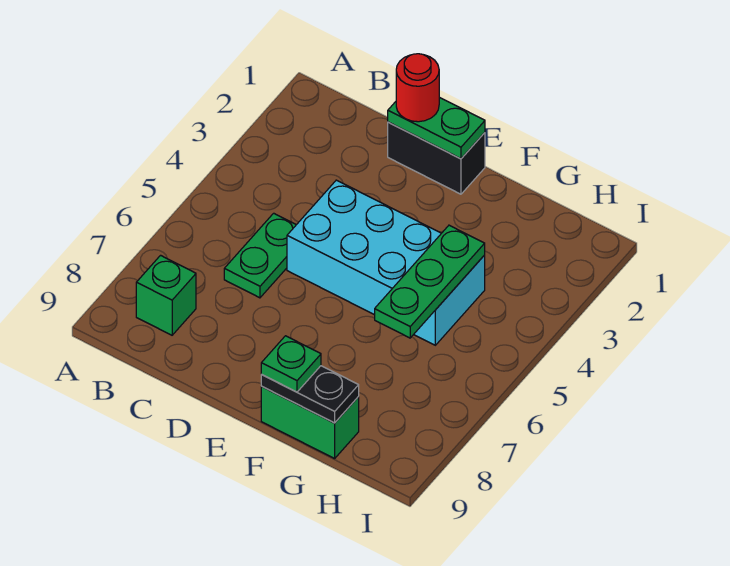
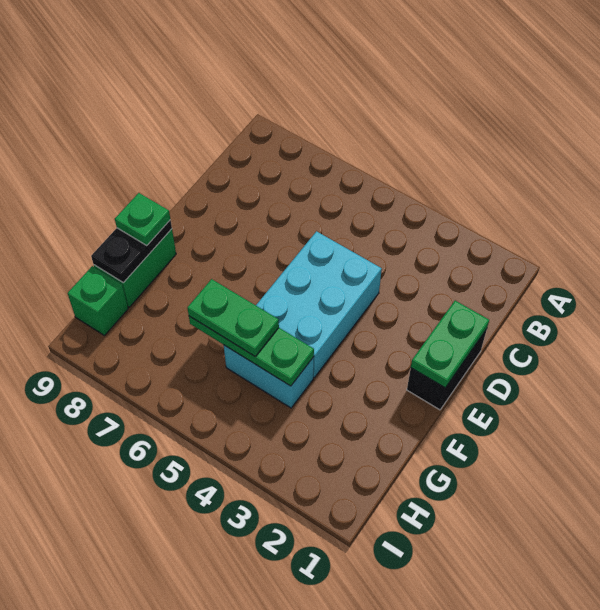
green 1x1 brick [136,255,196,335] -> green 1x1 brick moved to [68,266,128,336]
green 1x2 plate [224,213,296,298] -> green 1x2 plate moved to [187,279,279,357]
red 1x1 round brick [396,54,439,122] -> none

